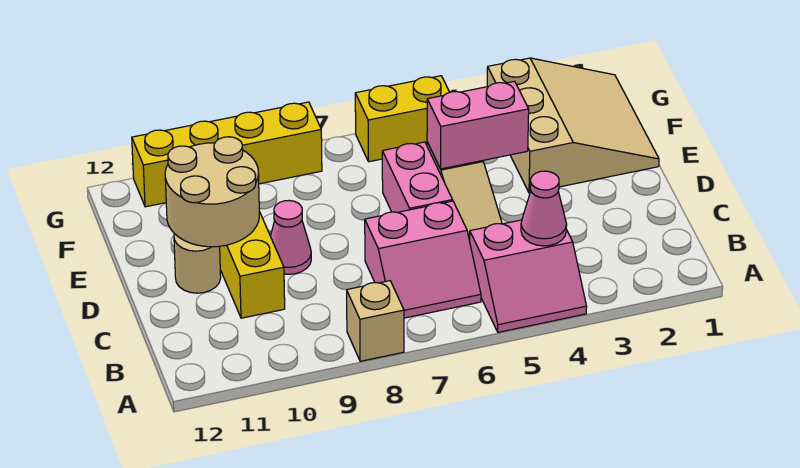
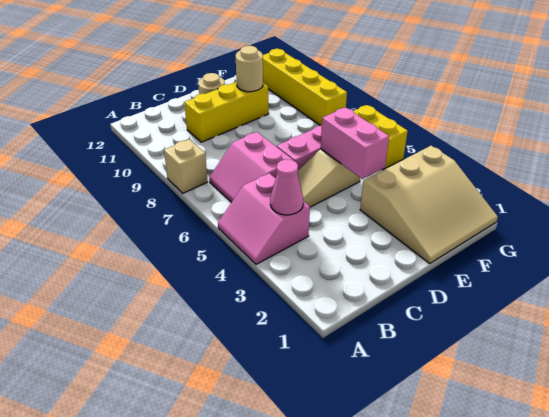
pink 1x1 cone [270,201,311,274] -> none
tan 2x2 round brick [165,137,259,247] -> tan 1x1 round brick [236,46,263,92]

